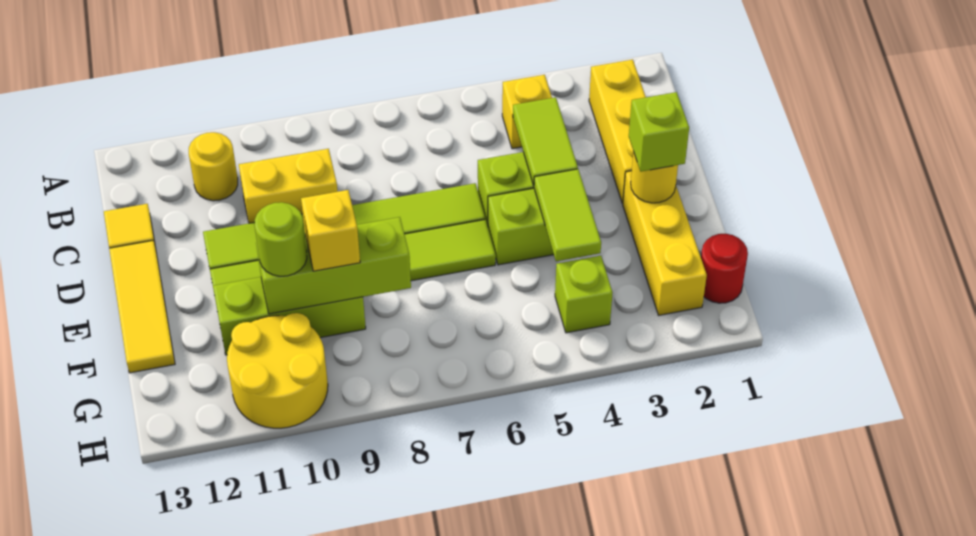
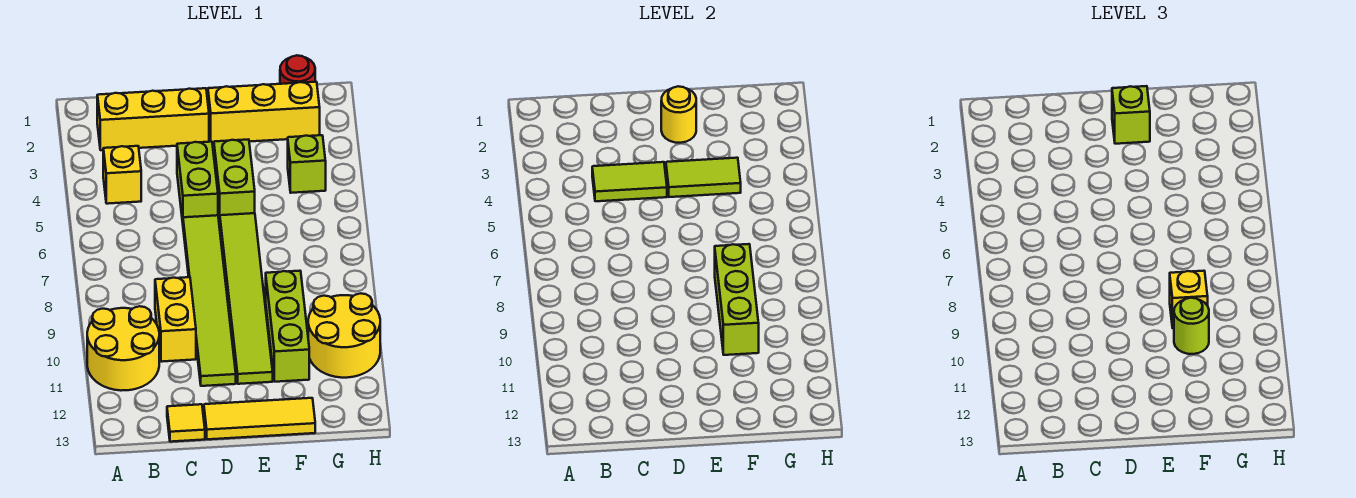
yellow 1x1 round brick [189,132,238,201] -> yellow 2x2 round brick [87,306,159,391]

